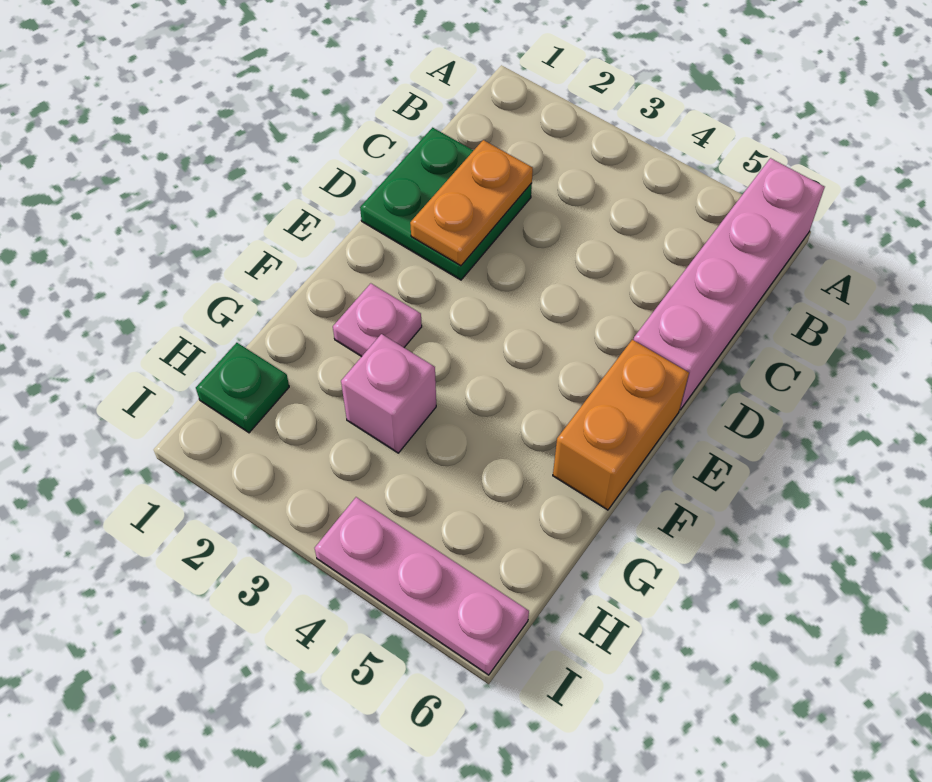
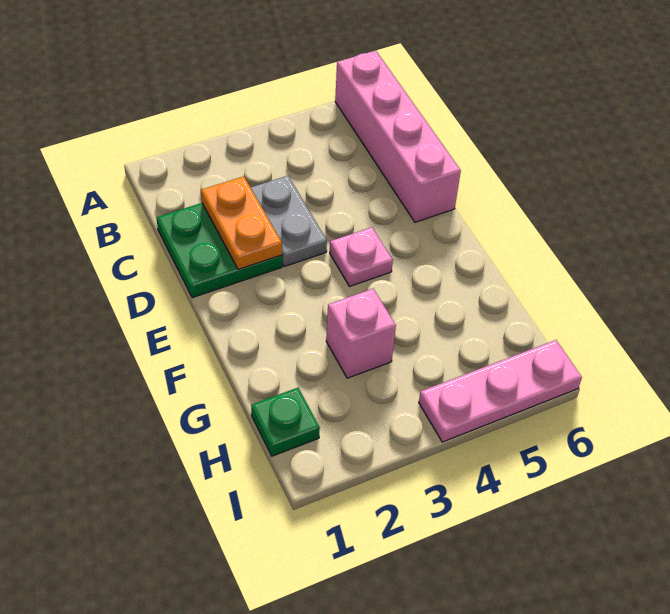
none -> grey 1x2 plate [251,176,327,267]
orange 1x2 brick [553,340,689,510] -> none
pink 1x1 plate [333,283,422,357] -> pink 1x1 plate moved to [330,227,393,287]

